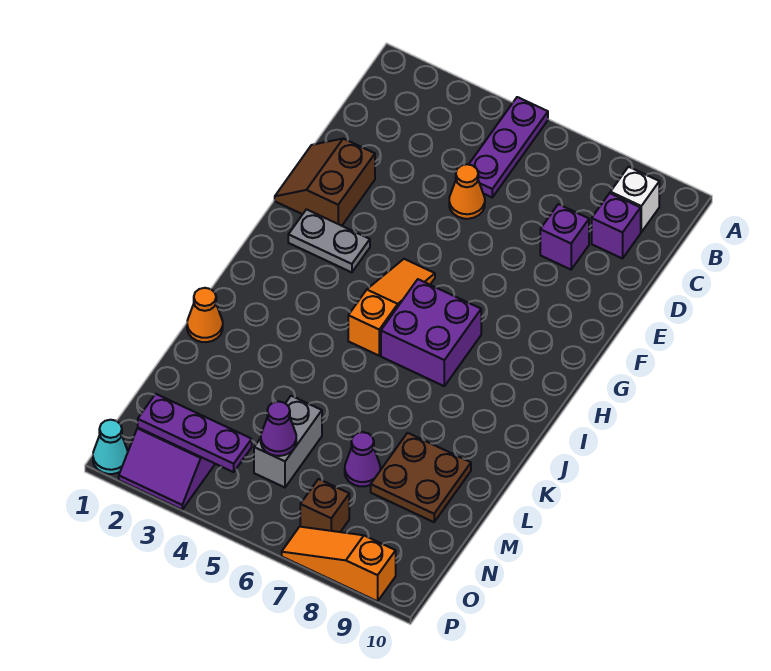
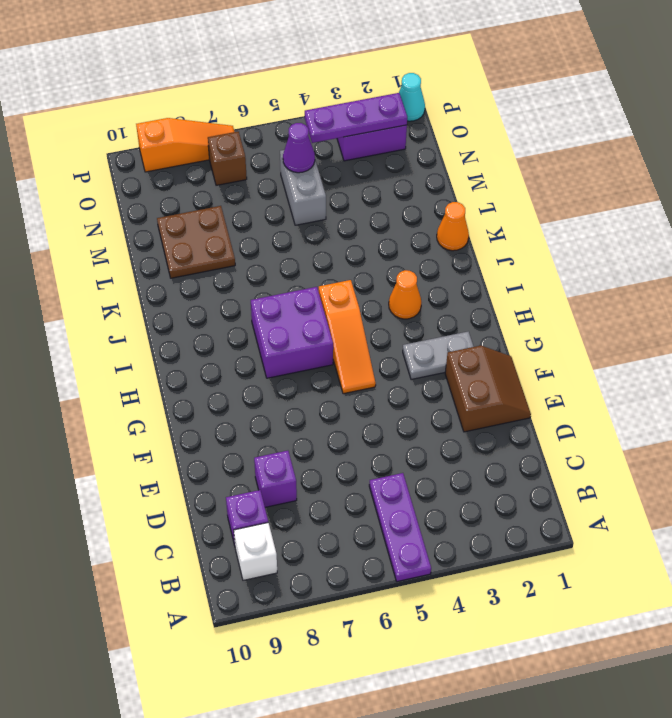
orange 1x1 cone [449,164,485,219] -> orange 1x1 cone moved to [389,270,421,319]
purple 1x1 cone [345,432,380,487] -> none

